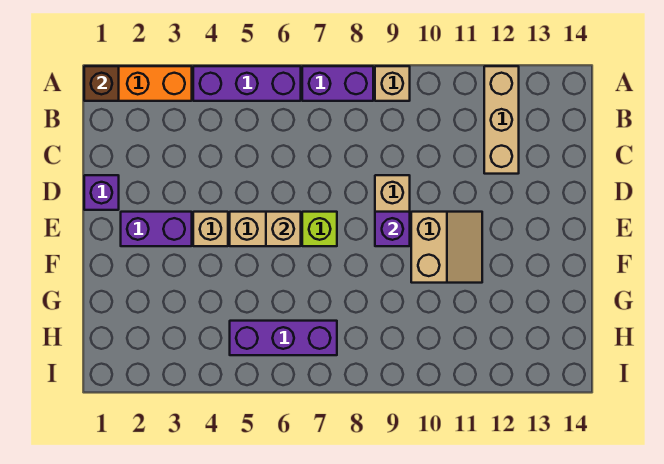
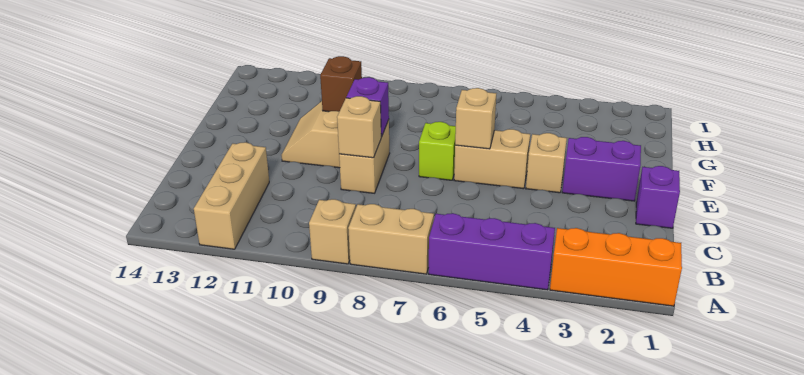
brown 1x1 brick [84,66,119,101] -> brown 1x1 brick moved to [320,56,362,112]
purple 1x2 brick [302,66,373,101] -> tan 1x2 brick [348,204,434,274]
none -> tan 1x1 brick [337,96,381,158]
purple 1x3 brick [230,321,337,355] -> none

